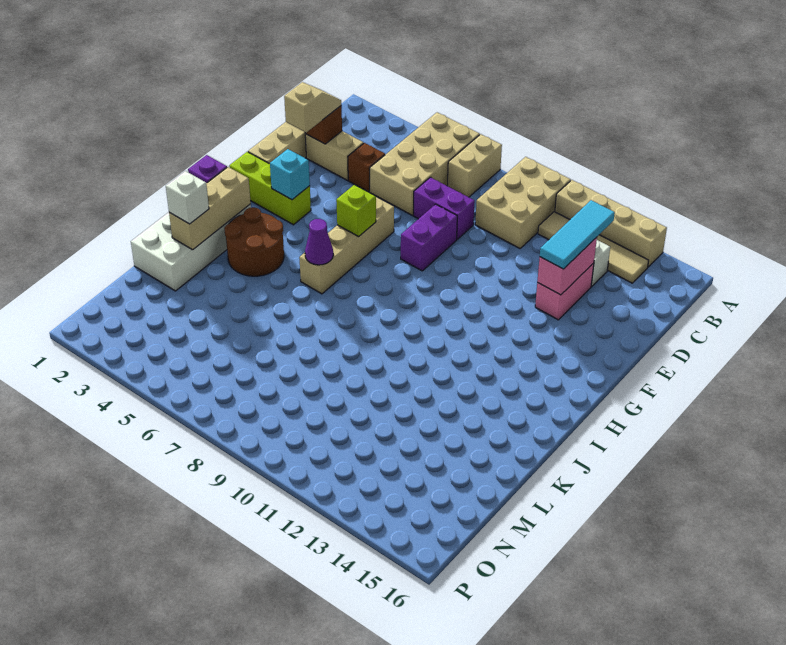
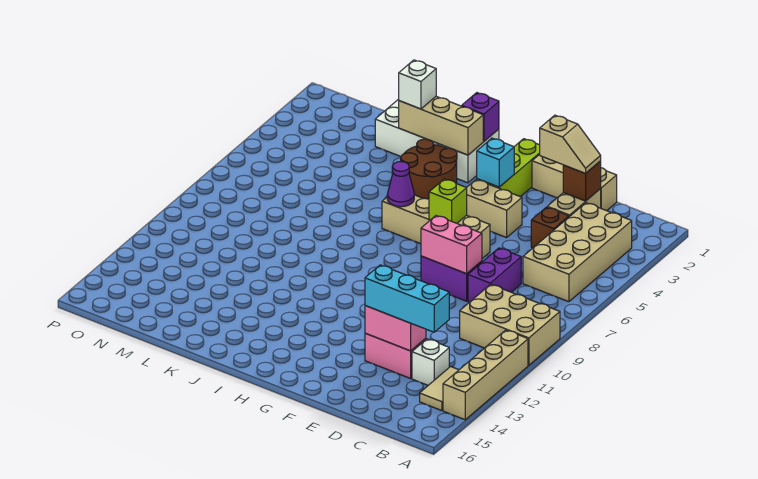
tan 2x4 brick [370,112,480,215] -> tan 2x4 brick turned to [523,203,632,302]
tan 1x2 brick [448,134,502,197] -> tan 1x2 brick moved to [467,179,522,238]
tan 1x4 tile [538,212,649,283] -> tan 1x2 tile [420,367,458,411]
cyan 1x3 tile [540,200,615,269] -> cyan 1x3 brick [365,265,449,332]
none -> pink 1x2 brick [421,216,482,274]

